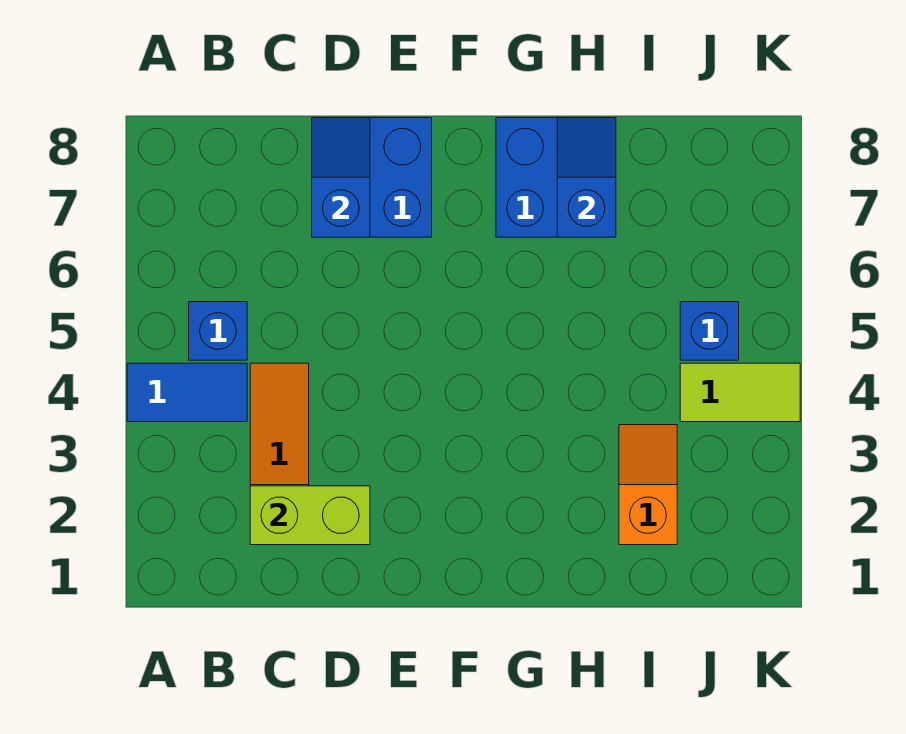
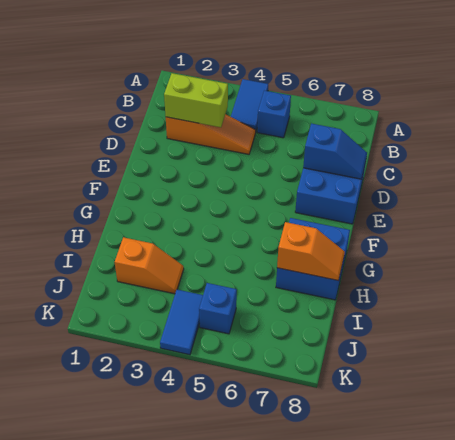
lime 1x2 brick [250,486,370,545] -> lime 1x2 brick turned to [164,73,228,127]
blue 1x2 slope [557,118,616,237] -> orange 1x2 slope [277,222,345,280]
lime 1x2 tile [680,363,800,422] -> blue 1x2 tile [160,290,203,355]

